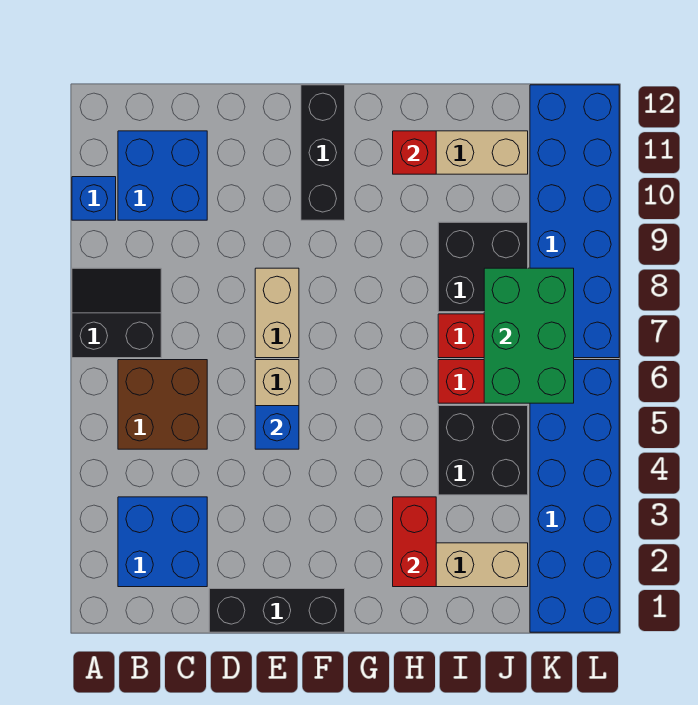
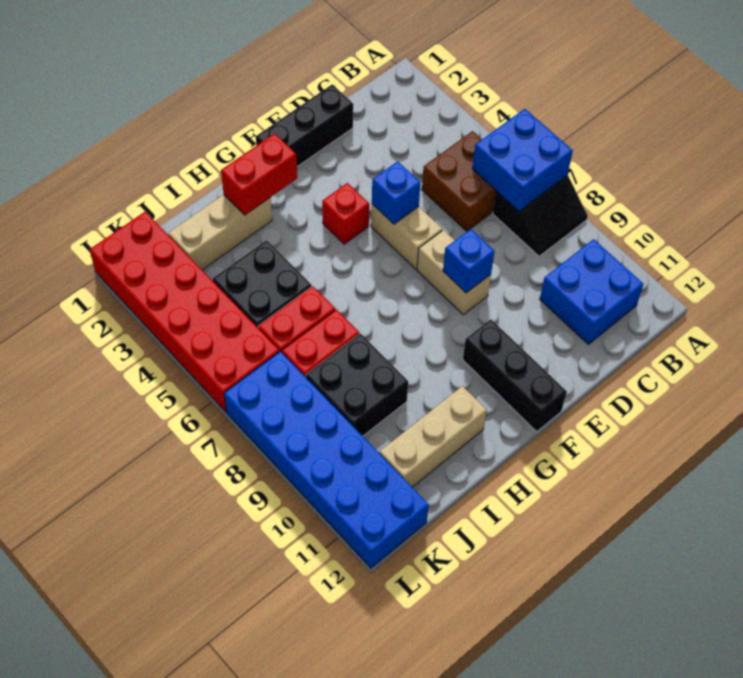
blue 1x1 brick [72,177,116,220] -> blue 1x1 brick moved to [443,229,495,293]
blue 2x2 brick [118,497,207,587] -> blue 2x2 brick moved to [472,109,573,211]
red 1x2 brick [393,497,436,587] -> red 1x2 brick turned to [221,133,297,215]
red 1x1 brick [393,131,436,174] -> red 1x1 brick moved to [322,183,369,244]
green 2x3 brick [484,268,574,403] -> none
blue 2x6 brick [530,360,619,632] -> red 2x6 brick [90,212,279,412]

